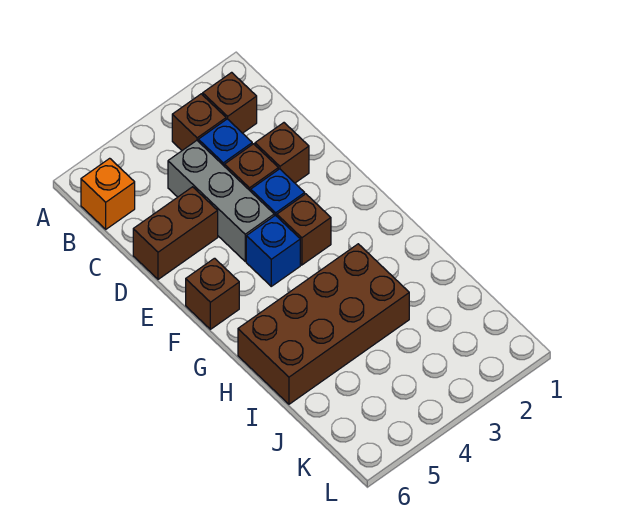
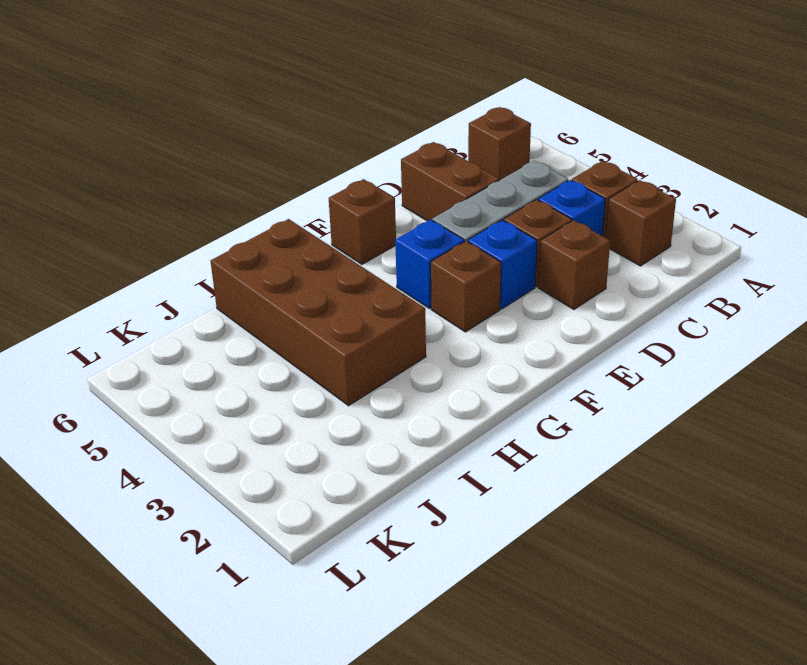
orange 1x1 brick [81,158,135,229] -> brown 1x1 brick [468,107,531,180]

